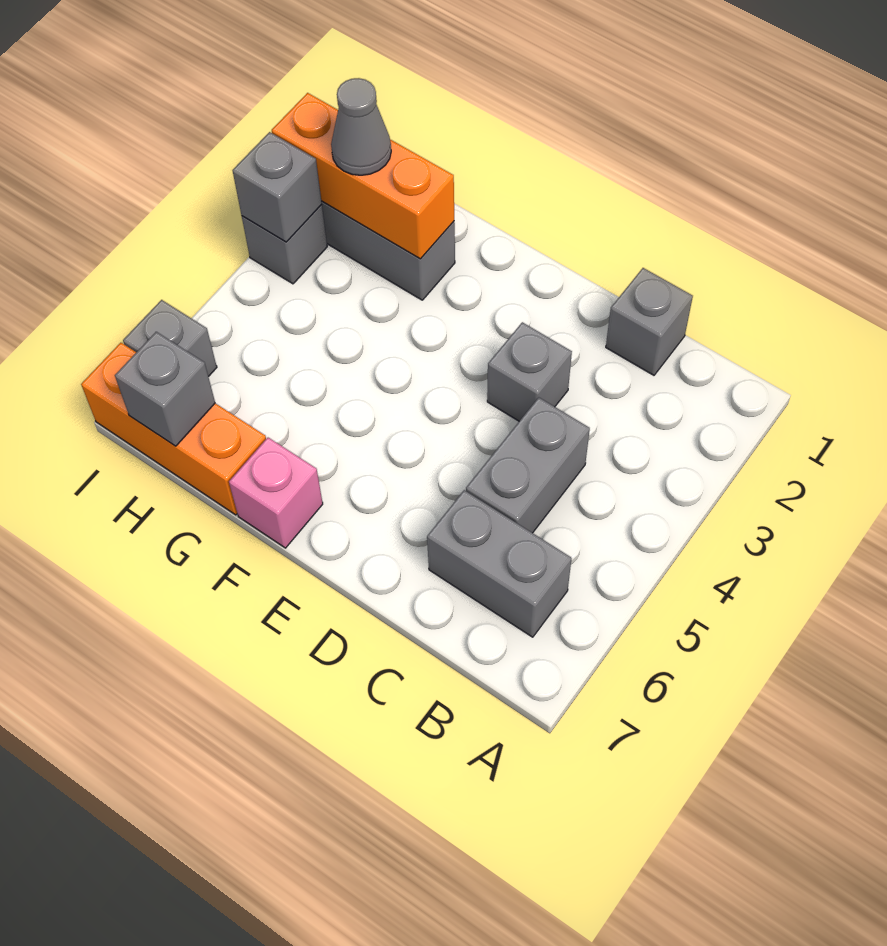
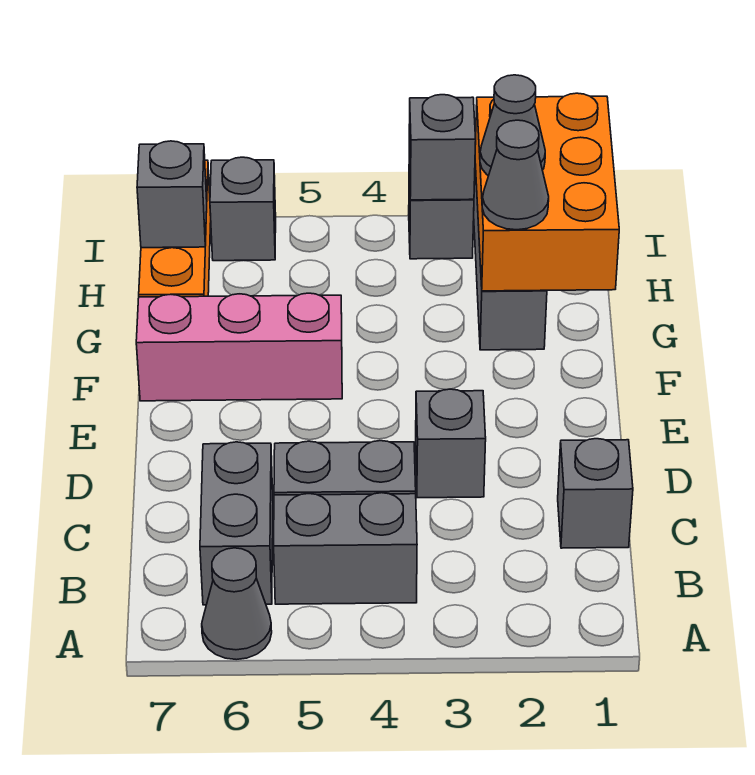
none -> grey 1x1 cone [202,548,272,660]
none -> grey 1x2 brick [274,493,417,604]
pink 1x1 brick [229,438,323,548] -> pink 1x3 brick [136,293,342,401]
orange 1x3 brick [272,93,454,259] -> orange 2x3 brick [475,93,619,291]
none -> grey 1x1 cone [482,120,549,230]

